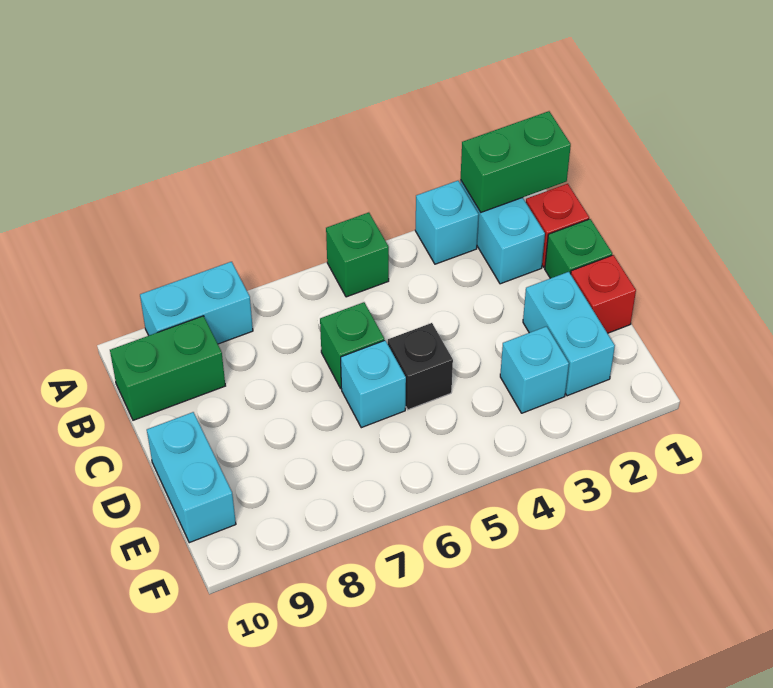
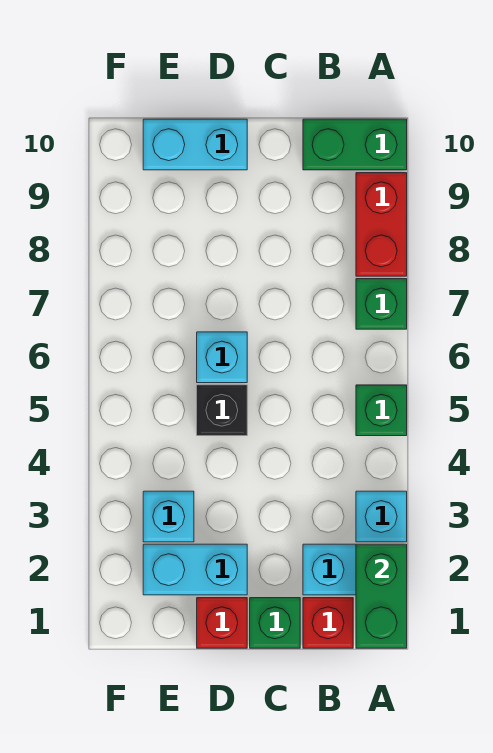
cyan 1x2 brick [140,262,253,344] -> red 1x2 brick [356,173,407,276]
green 1x2 brick [110,316,225,420] -> green 1x2 brick turned to [303,119,407,170]
green 1x1 brick [320,302,384,388] -> green 1x1 brick moved to [356,279,407,329]

